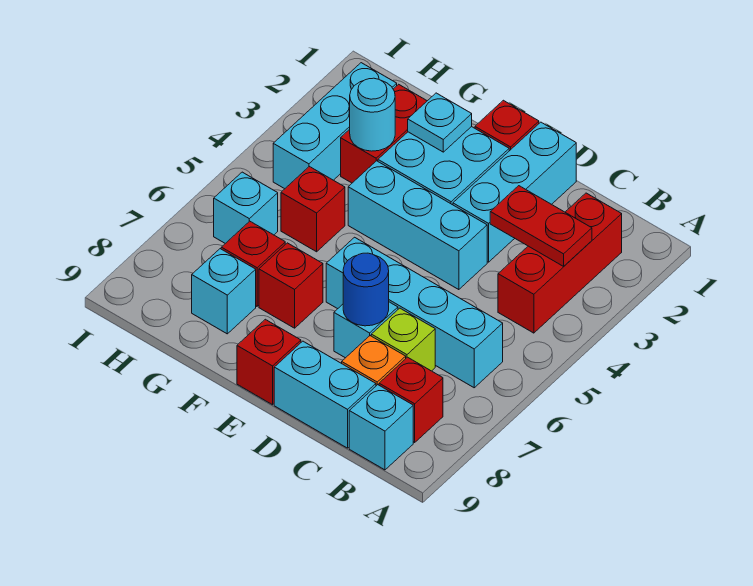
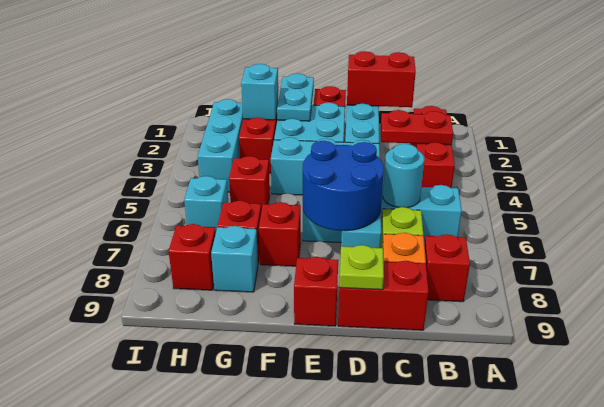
cyan 1x1 brick [349,385,413,470] -> cyan 1x1 brick moved to [241,64,278,120]
none -> red 1x2 brick [347,51,416,107]
cyan 1x2 brick [274,341,376,448] -> red 1x2 brick [338,261,429,330]
blue 1x1 round brick [343,253,389,326] -> blue 2x2 round brick [303,141,384,231]
none -> lime 1x1 plate [339,245,384,290]
cyan 1x1 plate [408,93,472,152] -> cyan 1x2 plate [277,73,314,121]
cyan 1x1 round brick [350,78,395,151] -> cyan 1x1 round brick moved to [383,144,425,208]
none -> red 1x1 brick [169,224,216,290]

